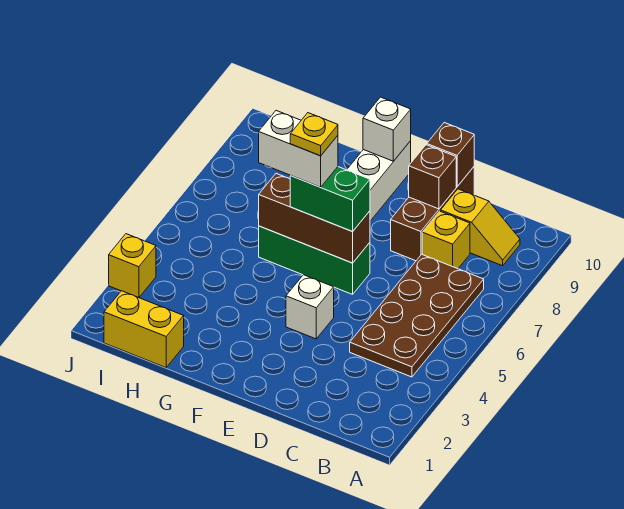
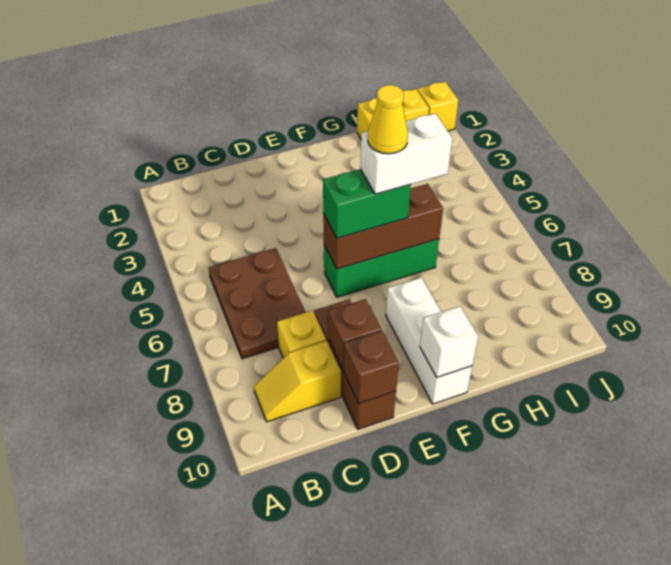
brown 2x4 plate [350,254,484,377] -> brown 2x3 plate [209,248,306,359]
white 1x1 brick [286,275,334,339] -> none
yellow 1x1 plate [290,113,338,156] -> yellow 1x1 cone [368,85,408,154]
yellow 1x1 brick [109,234,156,298] -> yellow 1x1 brick moved to [417,82,458,131]

